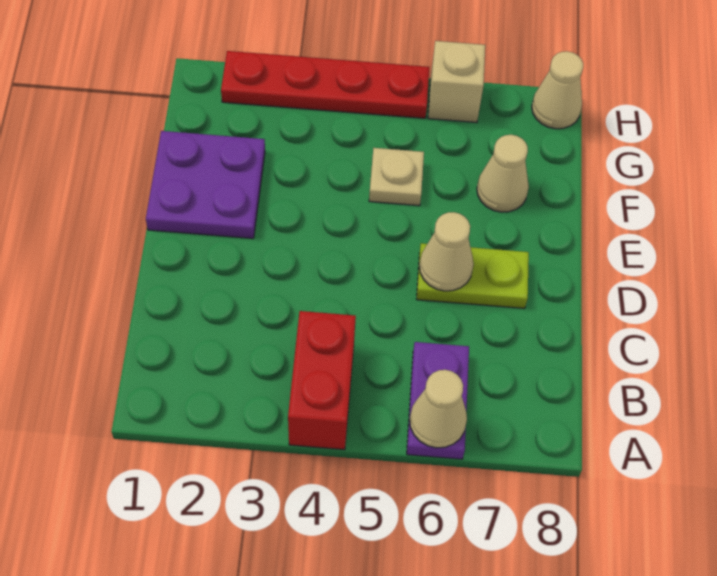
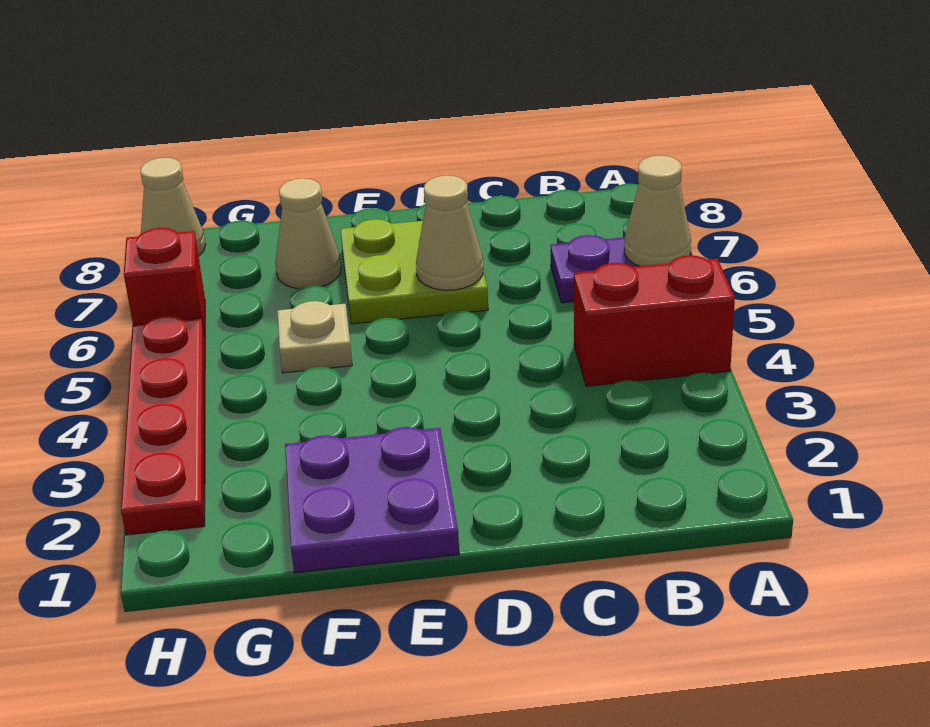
lime 1x2 plate [417,243,529,308] -> lime 2x2 plate [340,219,488,324]
tan 1x1 brick [428,41,485,123] -> red 1x1 brick [124,228,205,335]

